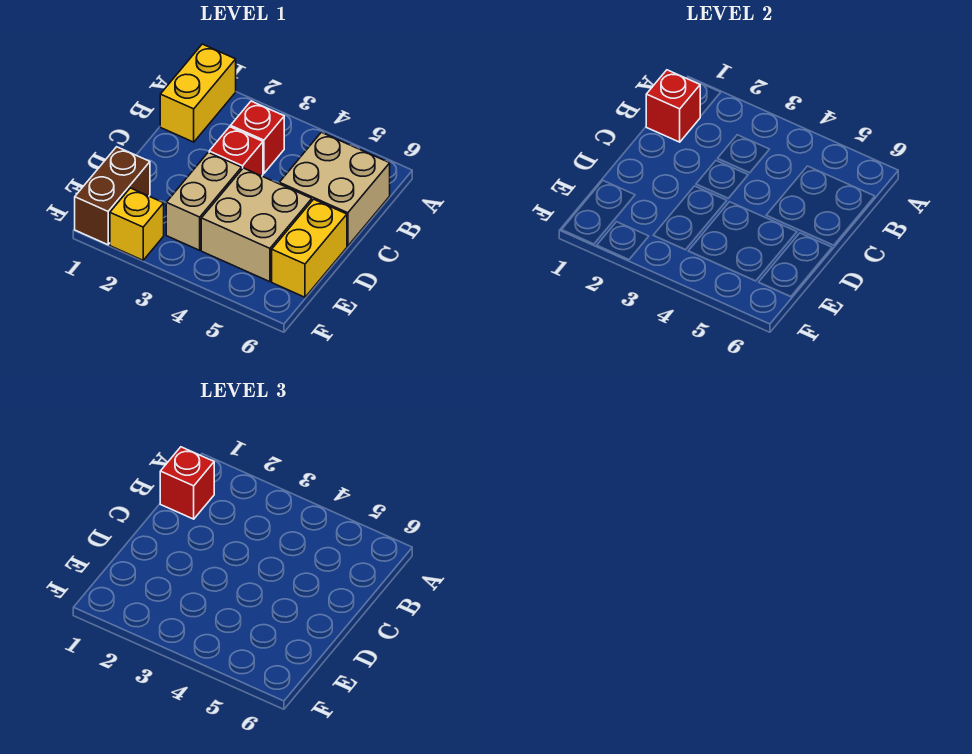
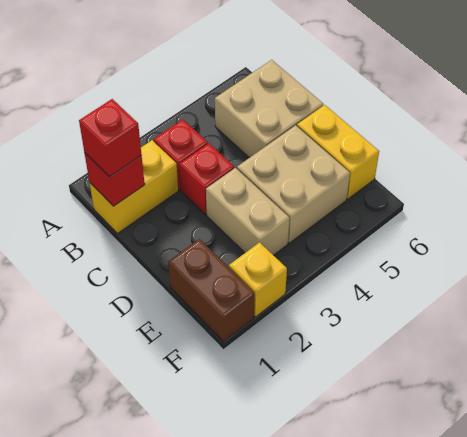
yellow 1x2 brick [160,44,236,142] -> yellow 1x2 brick turned to [89,140,178,234]

